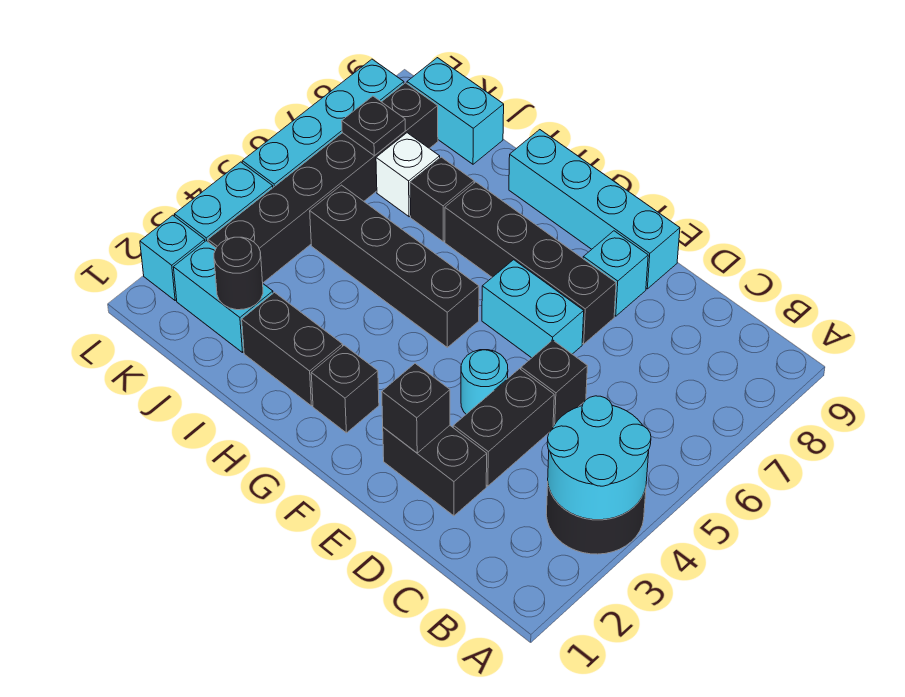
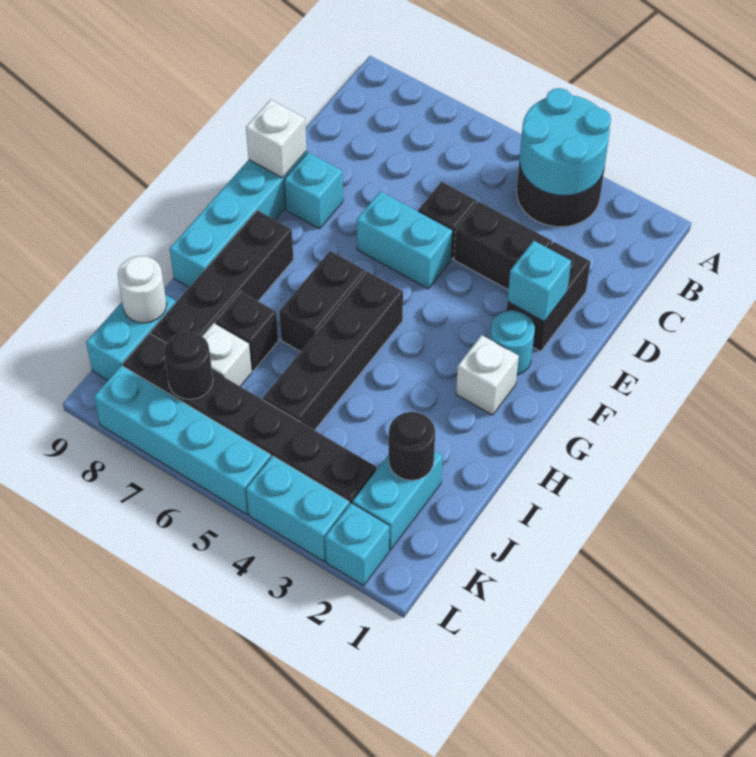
black 1x1 brick [382,364,450,453] -> cyan 1x1 brick [507,241,571,321]
cyan 1x1 round brick [461,350,508,414] -> cyan 1x1 round brick moved to [490,310,535,375]
cyan 1x2 brick [482,260,584,358] -> cyan 1x2 brick turned to [357,191,453,289]
black 1x4 brick [445,182,616,344] -> black 1x4 brick moved to [151,210,293,343]
none -> white 1x1 brick [246,100,306,178]
black 1x1 brick [311,345,379,433] -> white 1x1 brick [456,335,519,415]
black 1x2 brick [242,293,343,406] -> black 1x2 brick moved to [279,251,366,352]
none -> white 1x1 round brick [117,256,167,323]
black 1x1 plate [342,96,405,156] -> black 1x1 round brick [164,332,213,399]

